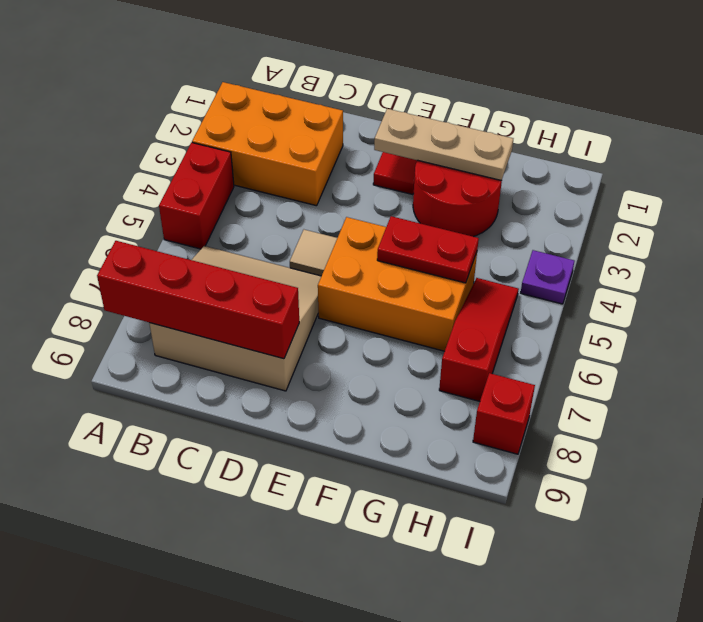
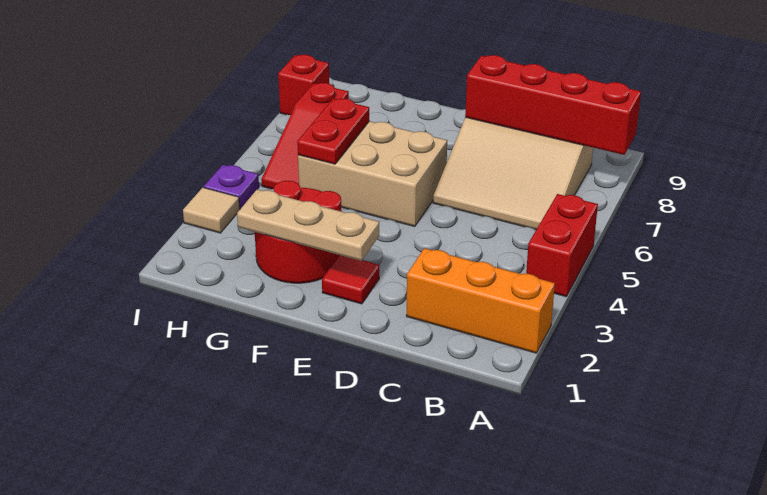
orange 2x3 brick [192,82,343,206] -> orange 1x3 brick [406,248,555,353]
tan 1x1 tile [290,230,337,276] -> tan 1x1 tile moved to [183,187,240,233]
orange 2x3 brick [318,217,477,351] -> tan 2x3 brick [298,121,447,227]
red 1x2 plate [377,216,479,283] -> red 1x2 plate turned to [297,98,369,164]

